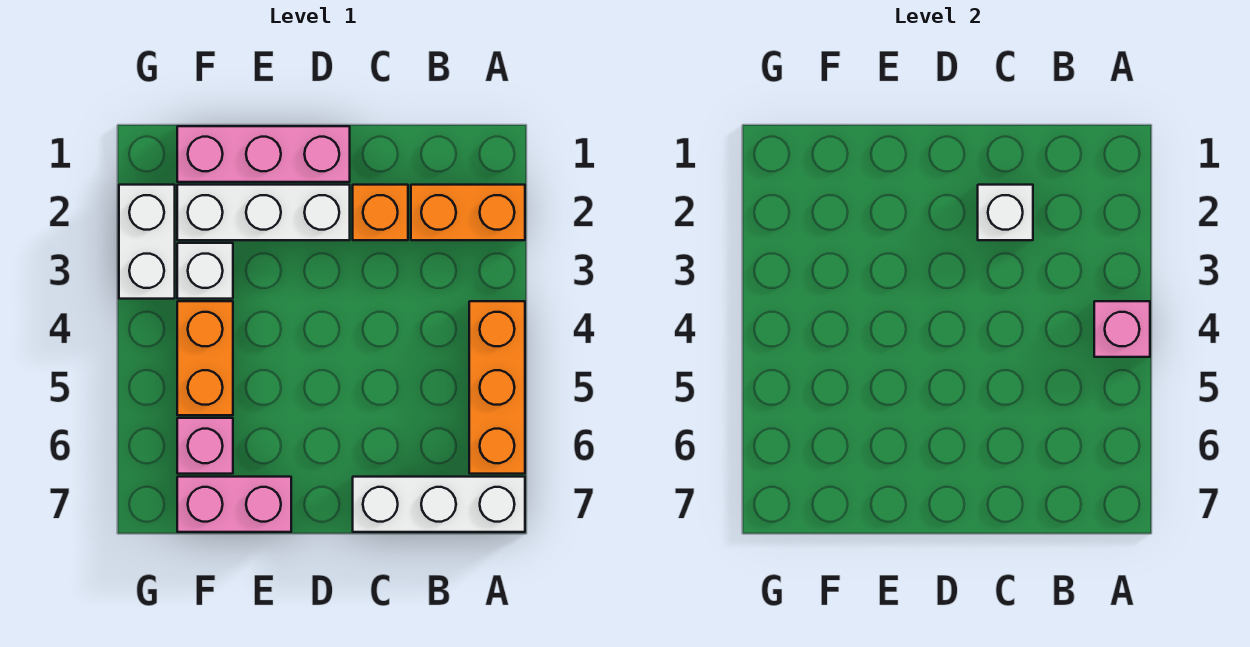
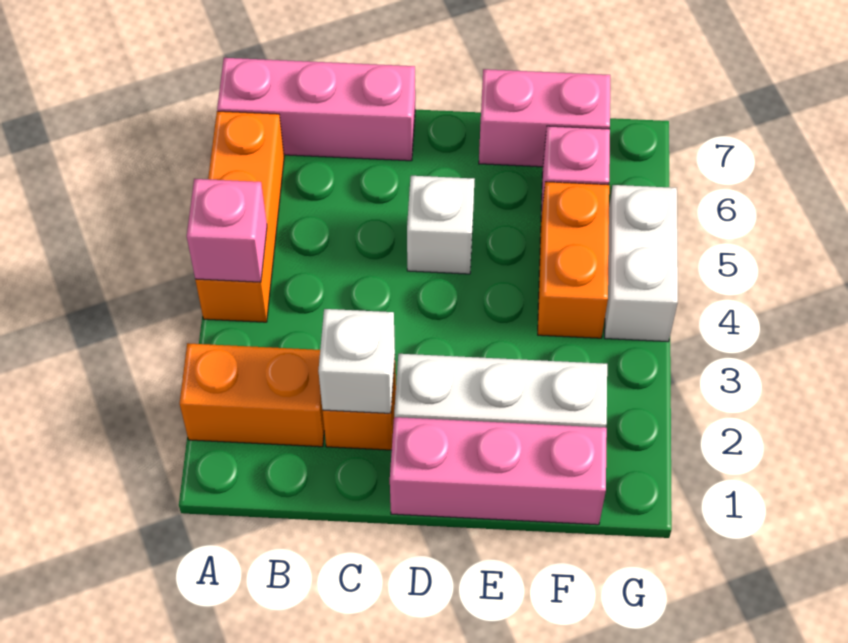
white 1x3 brick [353,477,525,532] -> pink 1x3 brick [217,58,415,161]
white 1x1 brick [177,243,233,299] -> white 1x1 brick moved to [407,176,475,274]
white 1x2 brick [119,185,175,299] -> white 1x2 brick moved to [605,185,678,342]

